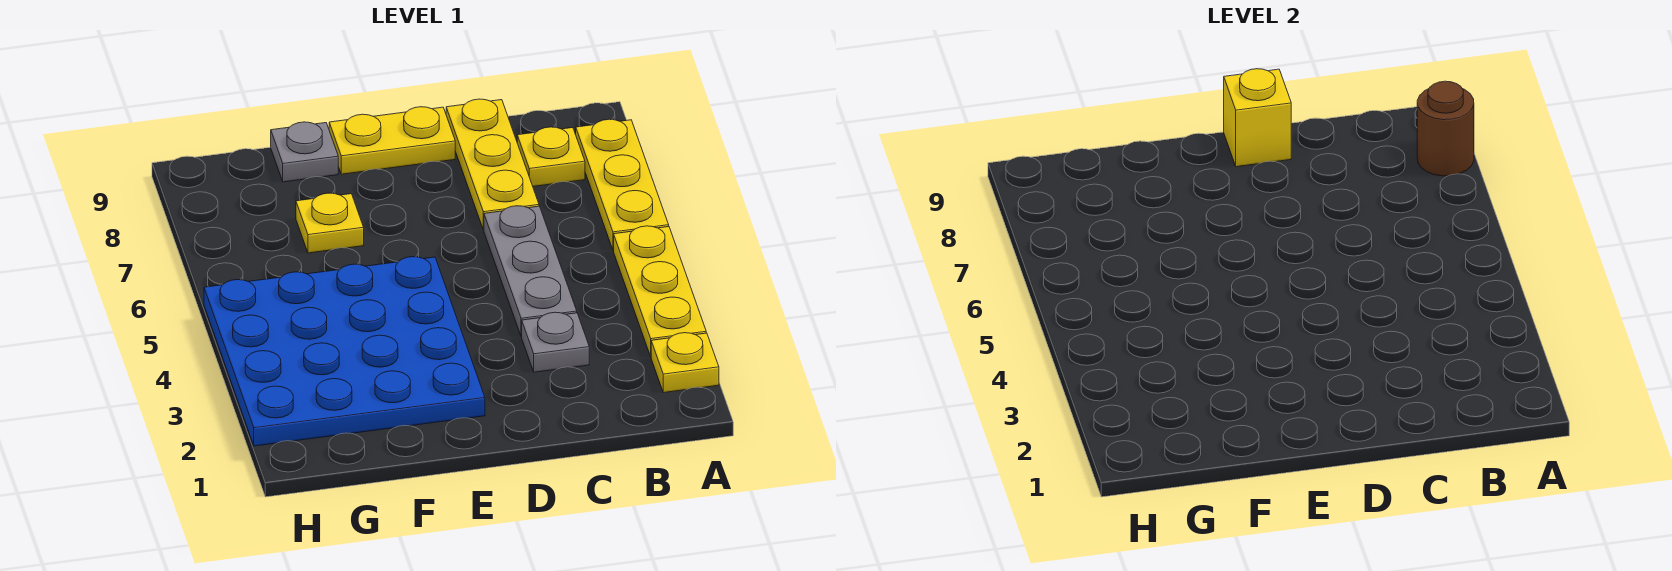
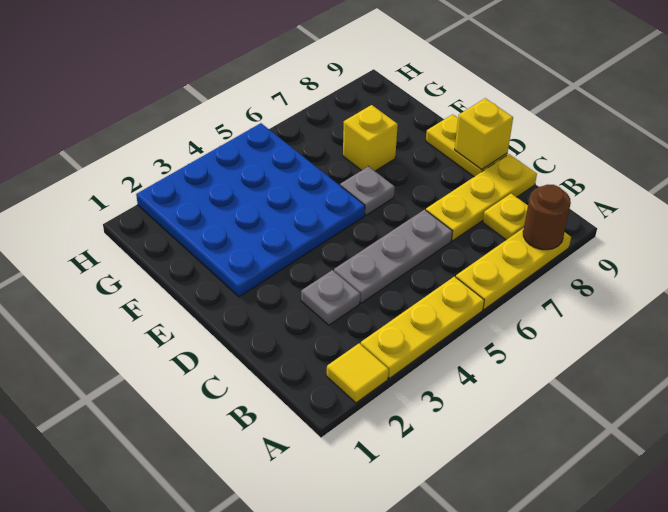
yellow 1x1 plate [651,333,719,393] -> yellow 1x1 tile [327,343,389,403]
yellow 1x1 plate [296,193,364,253] -> yellow 1x1 brick [343,105,398,171]
grey 1x1 plate [271,122,338,182] -> grey 1x1 plate moved to [340,166,395,215]

